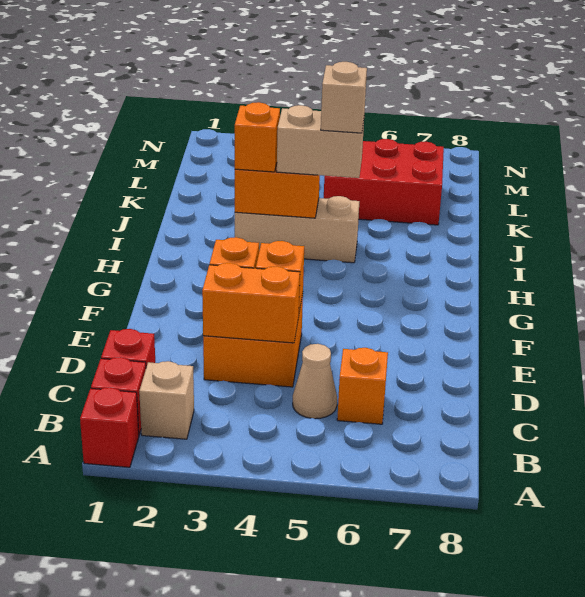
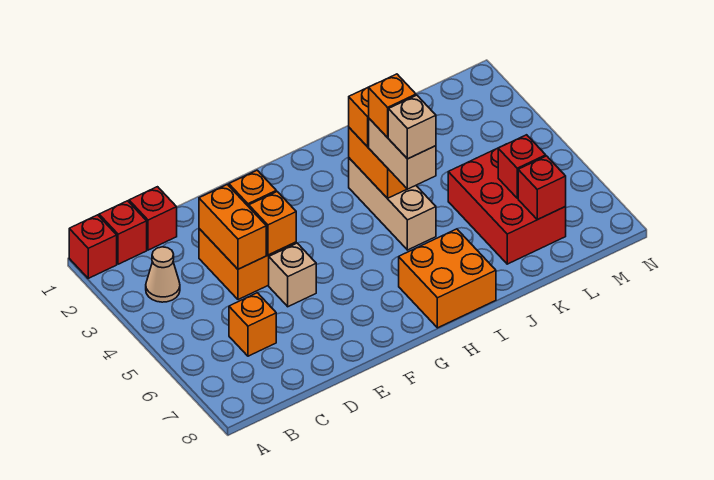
tan 1x1 brick [139,361,194,439] -> tan 1x1 brick moved to [269,243,316,307]
tan 1x1 cone [293,344,337,419] -> tan 1x1 cone moved to [146,247,180,302]
none -> orange 2x2 brick [399,229,496,328]
none -> orange 1x1 brick [369,74,416,138]
none -> red 1x1 brick [498,135,546,198]
none -> red 1x1 brick [518,156,566,220]

